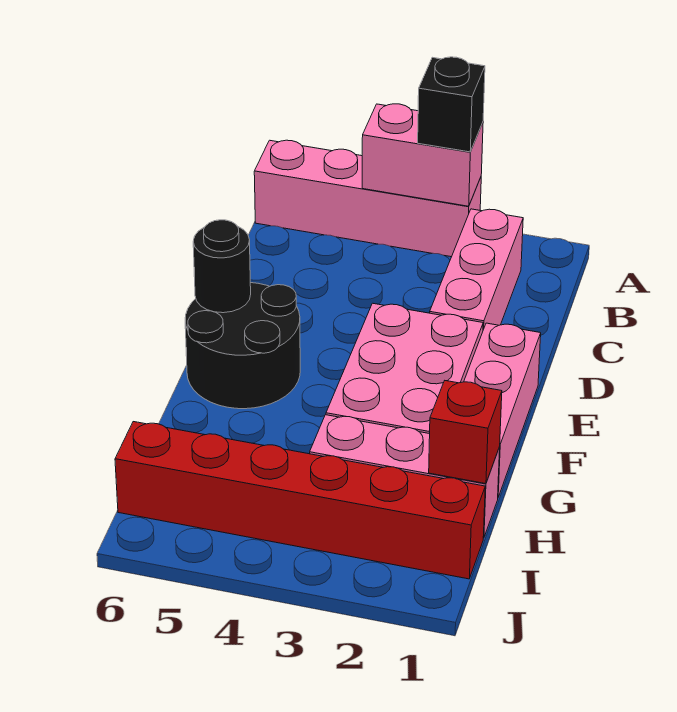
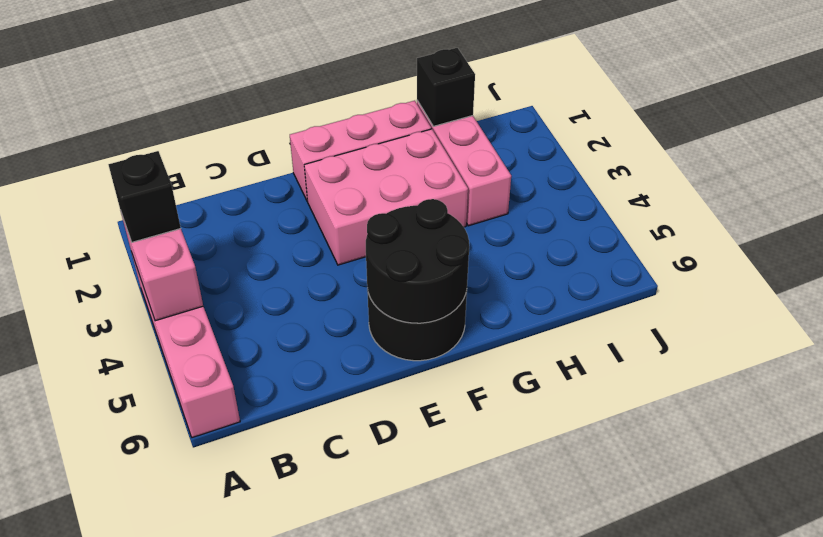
pink 1x3 brick [430,209,523,330] -> none
black 1x1 round brick [193,220,251,313] -> black 2x2 round brick [366,199,469,323]
red 1x1 brick [429,381,502,484] -> black 1x1 brick [417,48,475,126]
red 1x6 brick [115,422,485,579] -> none

